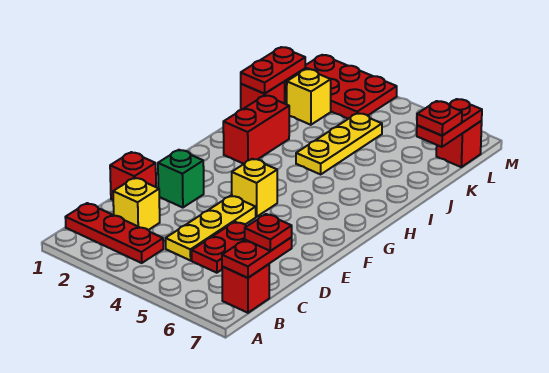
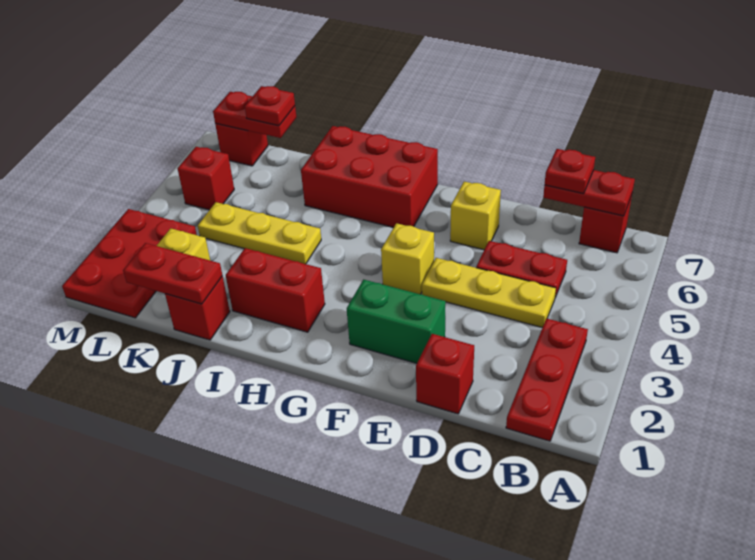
yellow 1x1 brick [113,178,160,230] -> yellow 1x1 brick moved to [450,182,501,250]
green 1x1 brick [158,150,204,208] -> green 1x2 brick [347,279,446,363]
none -> red 2x3 brick [301,126,438,227]
none -> red 1x1 brick [178,147,234,210]

